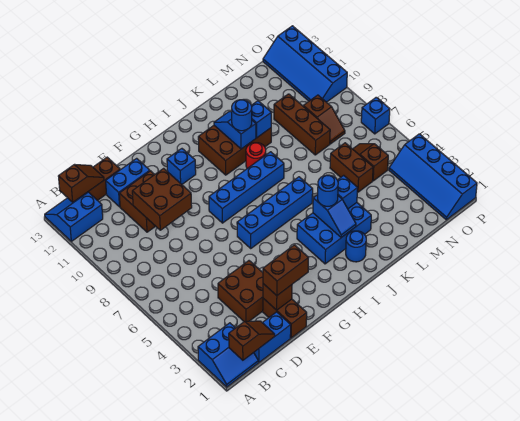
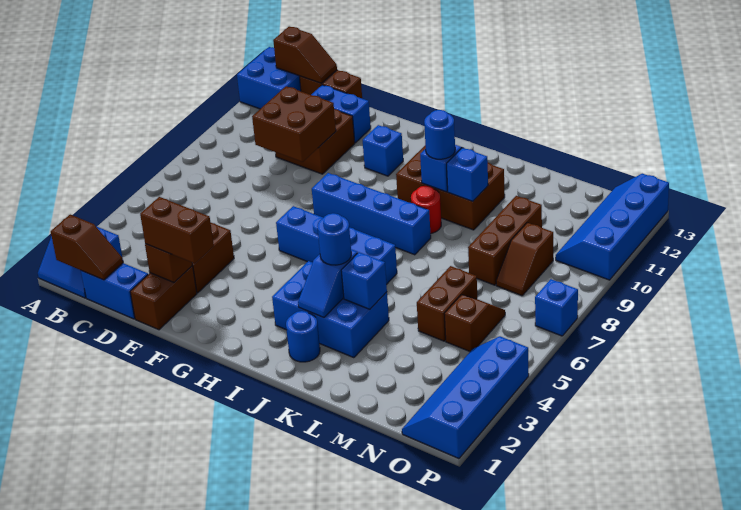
blue 2x2 slope [45,192,103,241] -> blue 2x2 brick [237,47,301,109]

